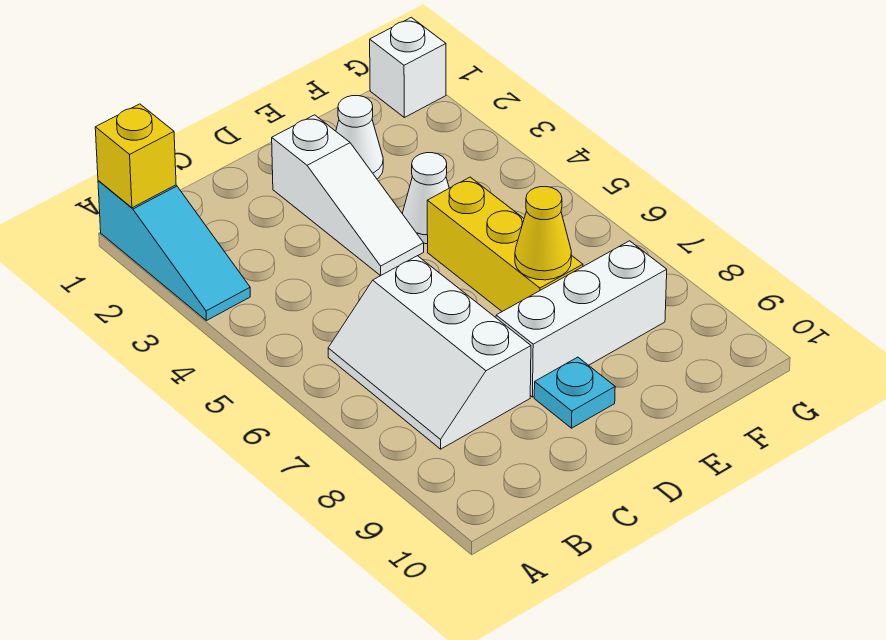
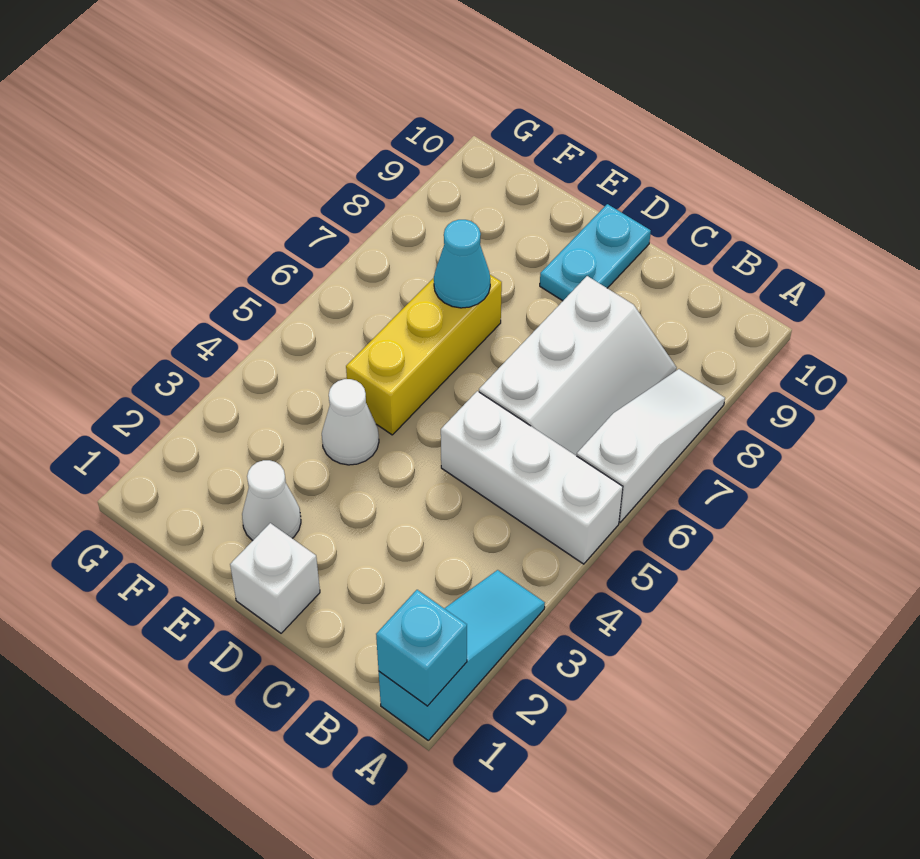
yellow 1x1 brick [95,104,176,208] -> cyan 1x1 brick [376,590,467,706]
white 1x3 slope [272,115,424,276] -> white 1x3 slope moved to [577,369,725,522]
white 1x3 brick [496,241,667,397] -> white 1x3 brick moved to [441,391,623,564]
cyan 1x1 plate [534,357,615,428] -> cyan 1x2 plate [540,204,651,301]
yellow 1x1 cone [515,187,571,280] -> cyan 1x1 cone [434,220,490,308]
white 1x1 brick [370,17,446,117] -> white 1x1 brick moved to [230,523,320,633]

